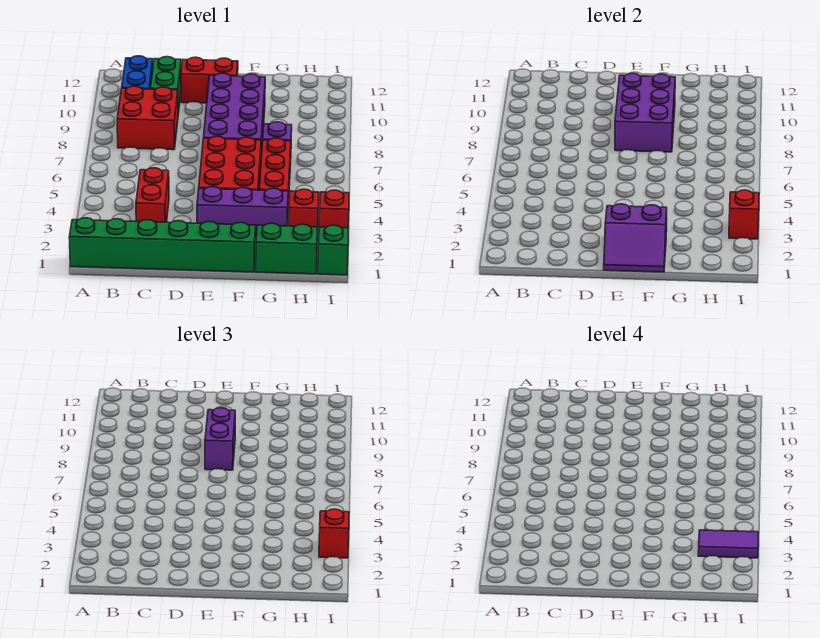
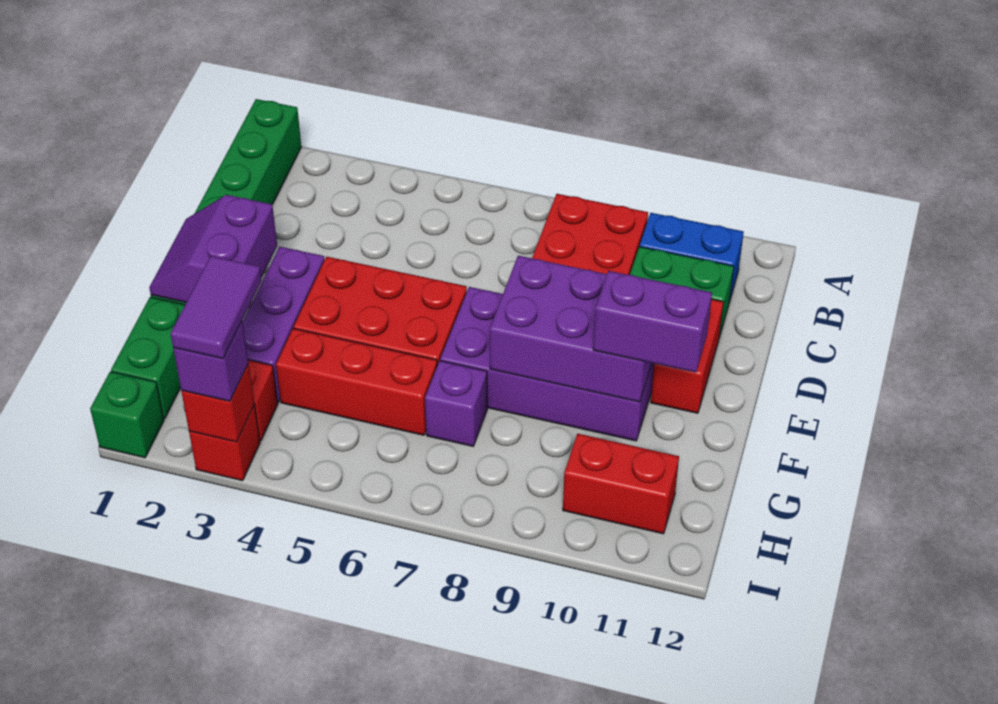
red 1x2 brick [136,168,169,222] -> red 1x2 brick moved to [563,434,679,534]
purple 1x2 brick [205,408,235,470] -> purple 1x2 brick moved to [593,271,712,372]
red 1x1 brick [319,509,349,558] -> purple 1x1 brick [173,322,248,401]

